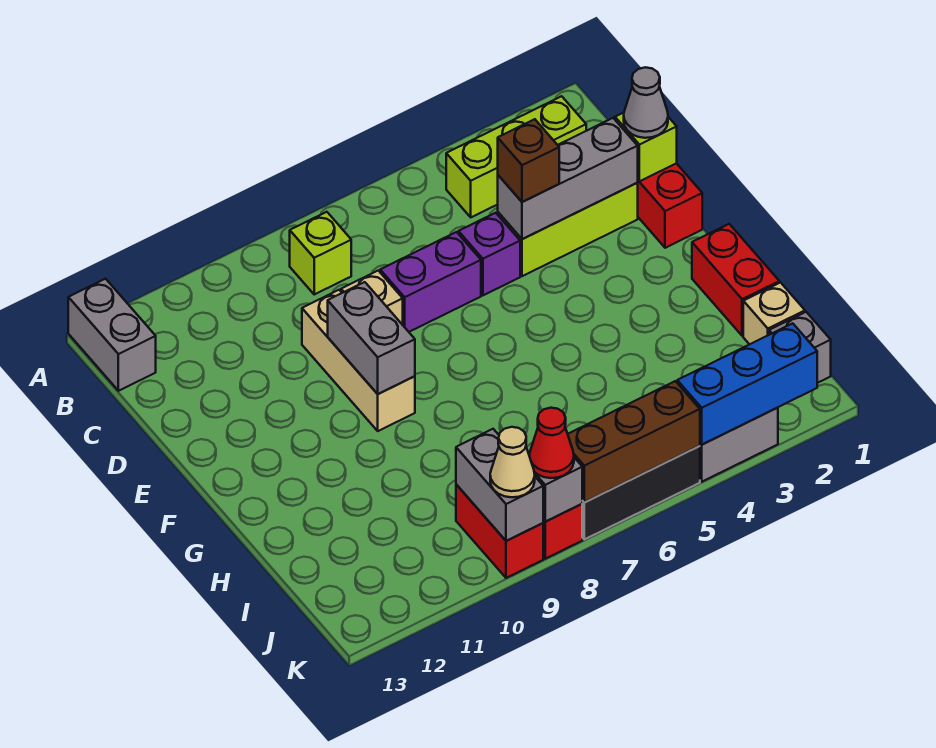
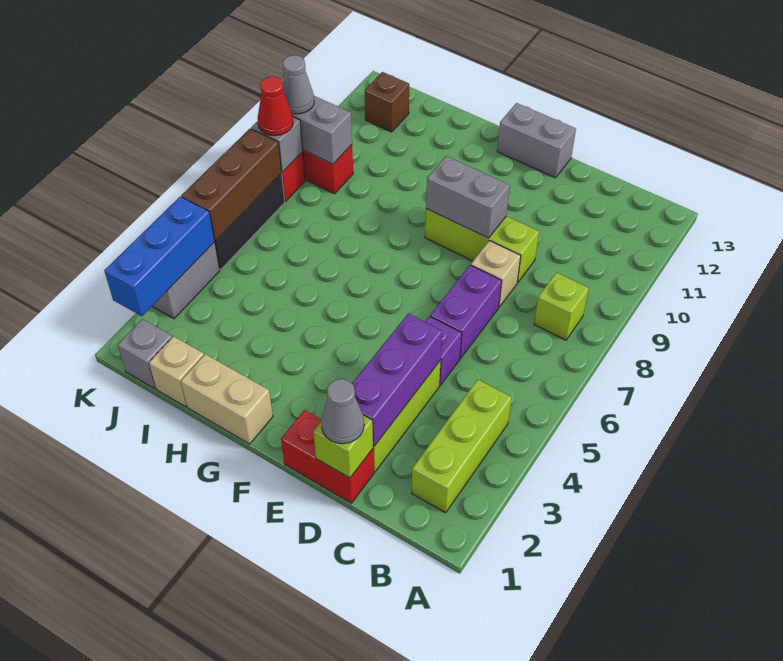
grey 1x2 brick [68,279,156,391] -> grey 1x2 brick moved to [497,103,576,178]
grey 1x3 brick [498,118,638,239] -> purple 1x3 brick [352,314,442,446]
brown 1x1 brick [498,119,559,202] -> brown 1x1 brick moved to [365,72,409,132]
tan 1x3 brick [302,290,415,431] -> lime 1x3 brick [425,209,539,283]
red 1x2 brick [692,224,779,336] -> tan 1x2 brick [181,354,273,444]
tan 1x1 cone [490,427,535,497] -> grey 1x1 cone [282,55,314,114]

